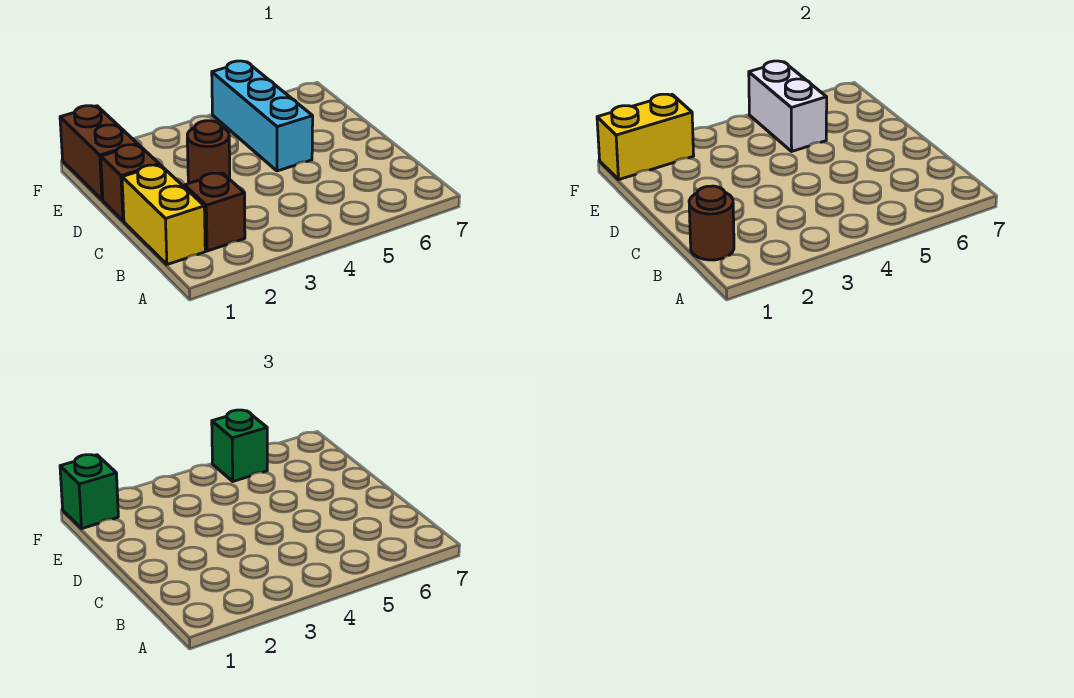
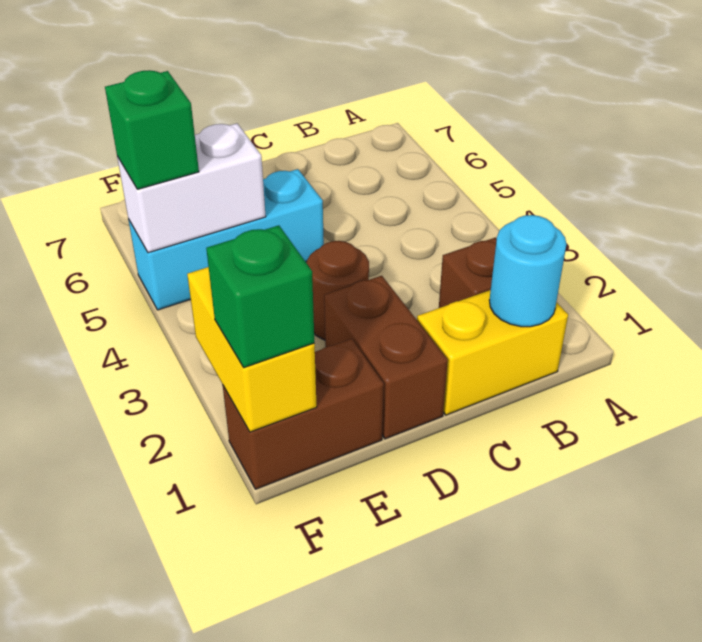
brown 1x1 round brick [689,186,734,260] -> cyan 1x1 round brick [489,215,566,327]
brown 1x1 brick [101,145,159,221] -> brown 1x2 brick [324,276,448,439]

